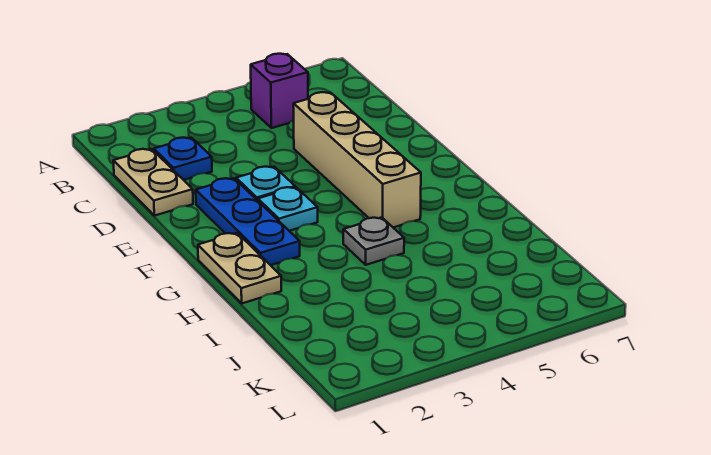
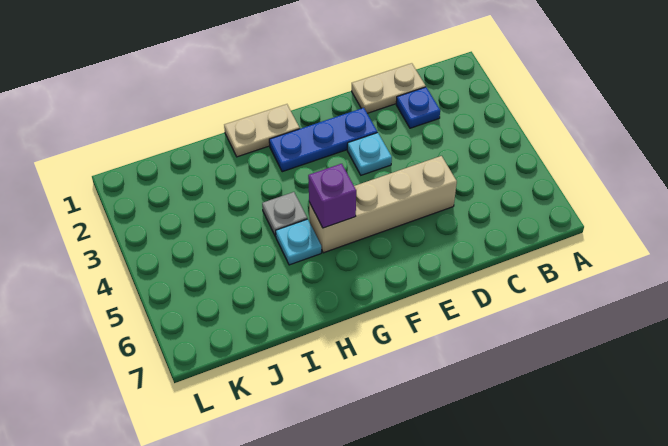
purple 1x1 brick [251,54,308,128] -> purple 1x1 brick moved to [308,164,356,228]
cyan 1x1 plate [258,187,318,231] -> cyan 1x1 plate moved to [276,219,321,265]

